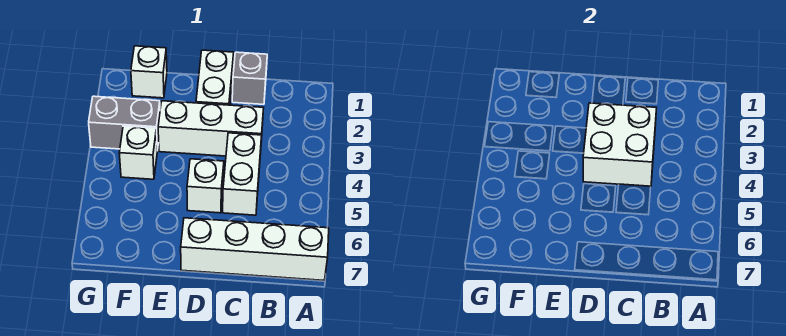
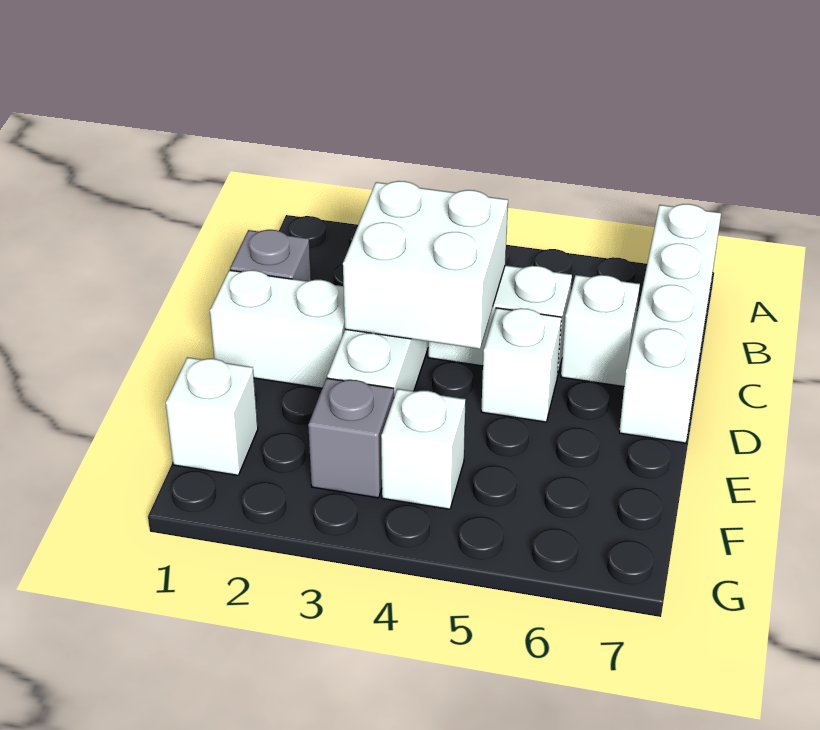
none -> white 1x1 brick [561,275,640,387]
grey 1x2 brick [89,96,160,151] -> grey 1x1 brick [308,378,394,498]

